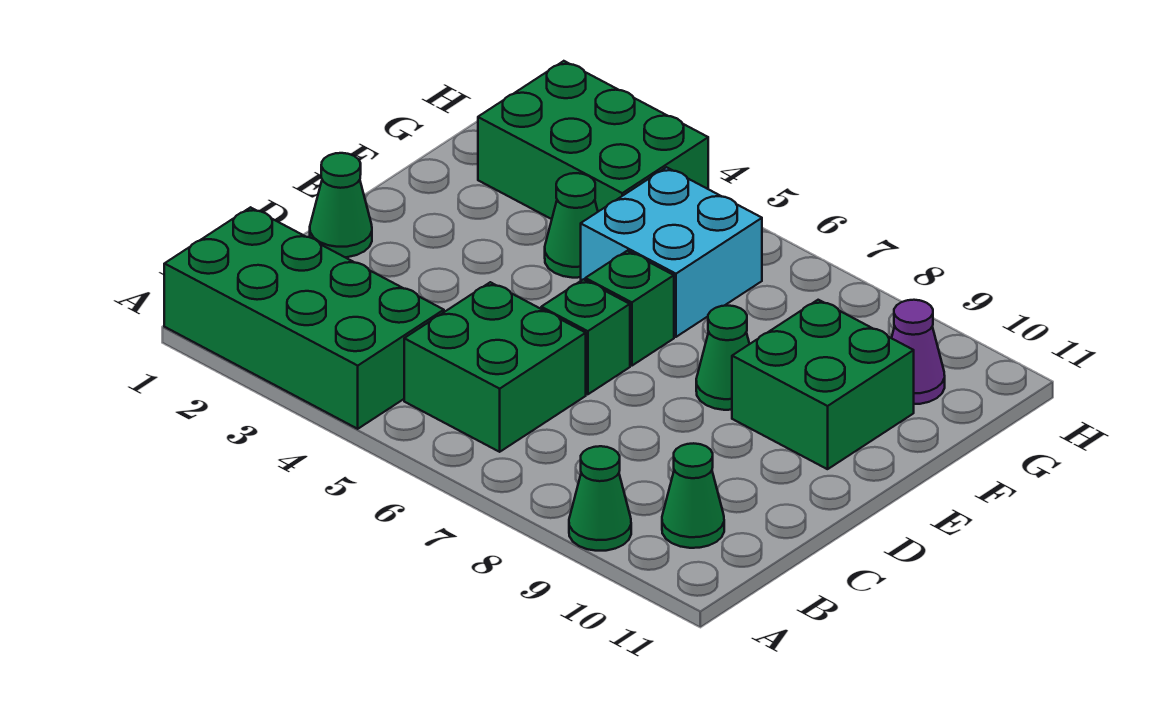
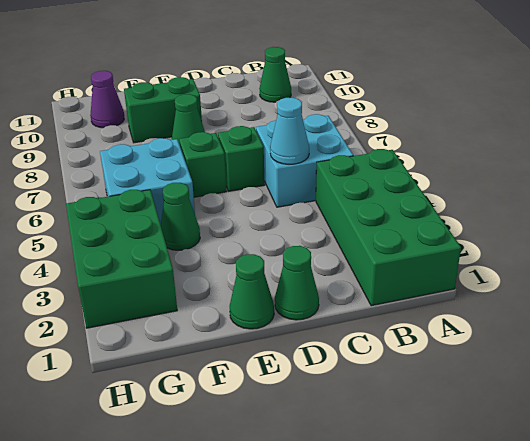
green 1x1 cone [569,446,631,551] -> green 1x1 cone moved to [230,254,274,329]
green 2x2 brick [404,282,586,452] -> cyan 2x2 brick [256,114,353,207]
none -> cyan 1x1 cone [270,98,309,164]
green 2x2 brick [732,300,914,469] -> green 1x2 brick [124,77,202,143]

